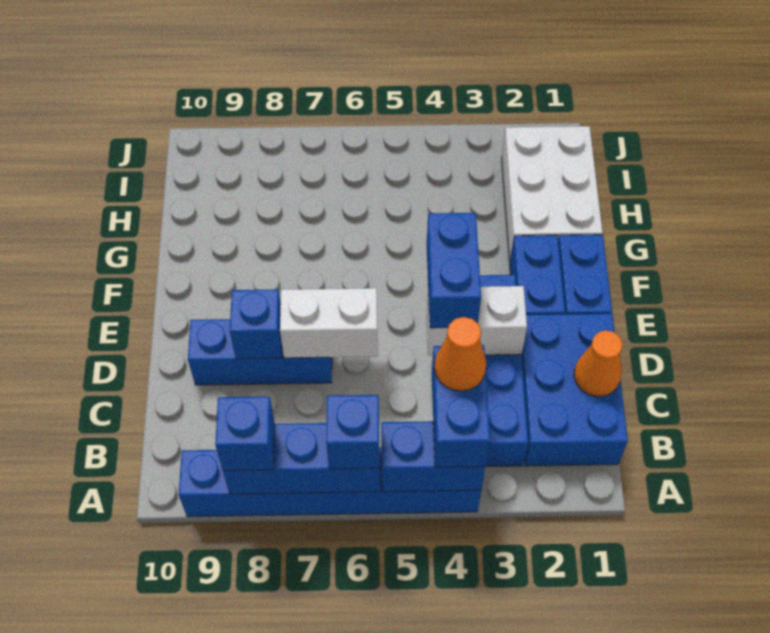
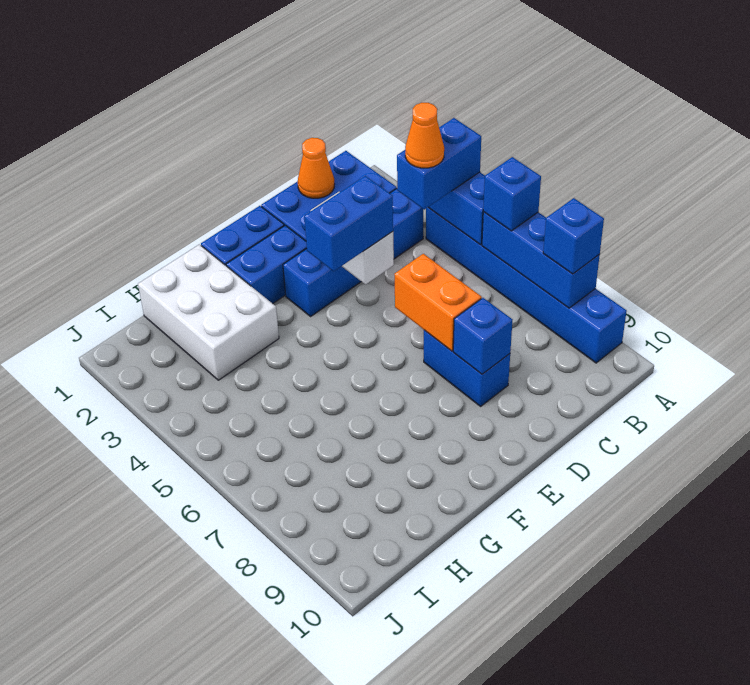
white 1x2 brick [280,288,378,358] -> orange 1x2 brick [394,254,482,351]
blue 1x3 brick [188,319,332,385] -> blue 1x2 brick [424,330,510,406]
white 2x3 brick [502,126,603,261] -> white 2x3 brick turned to [138,244,279,380]

